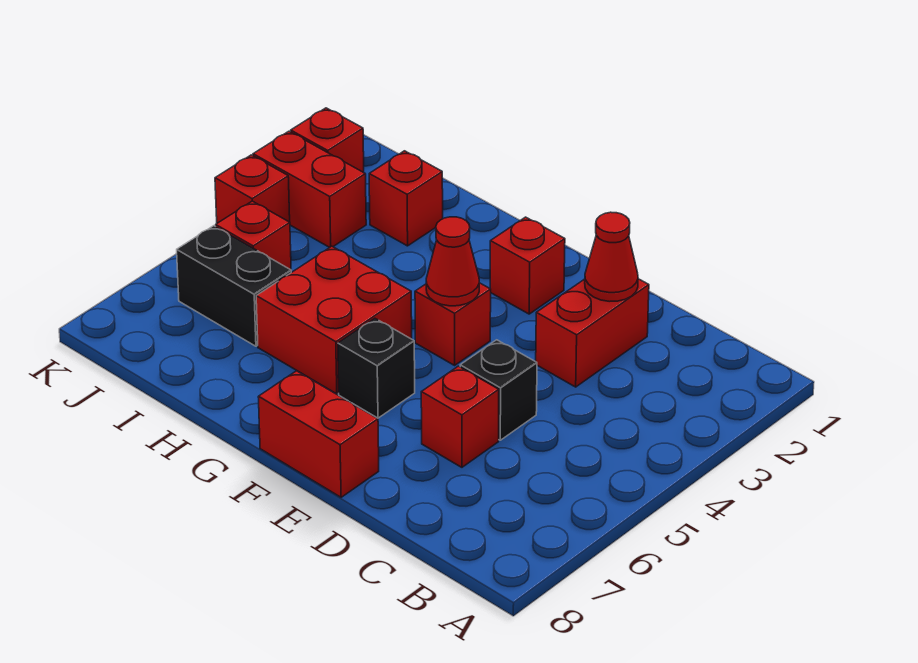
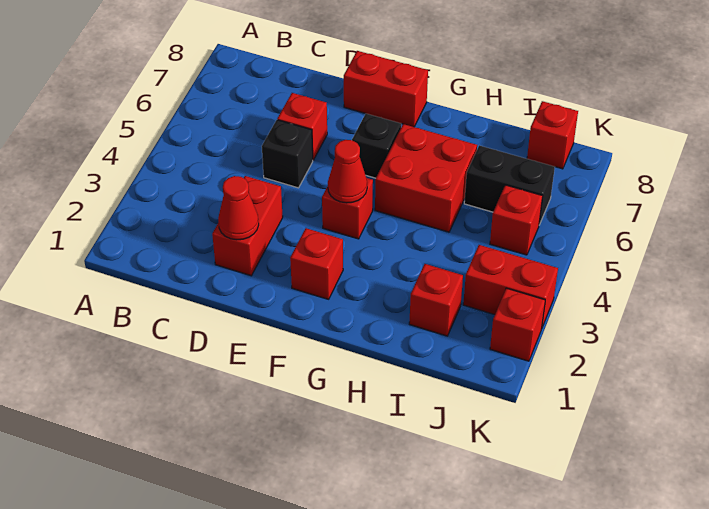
red 1x1 brick [215,155,290,223] -> red 1x1 brick moved to [527,101,578,169]

